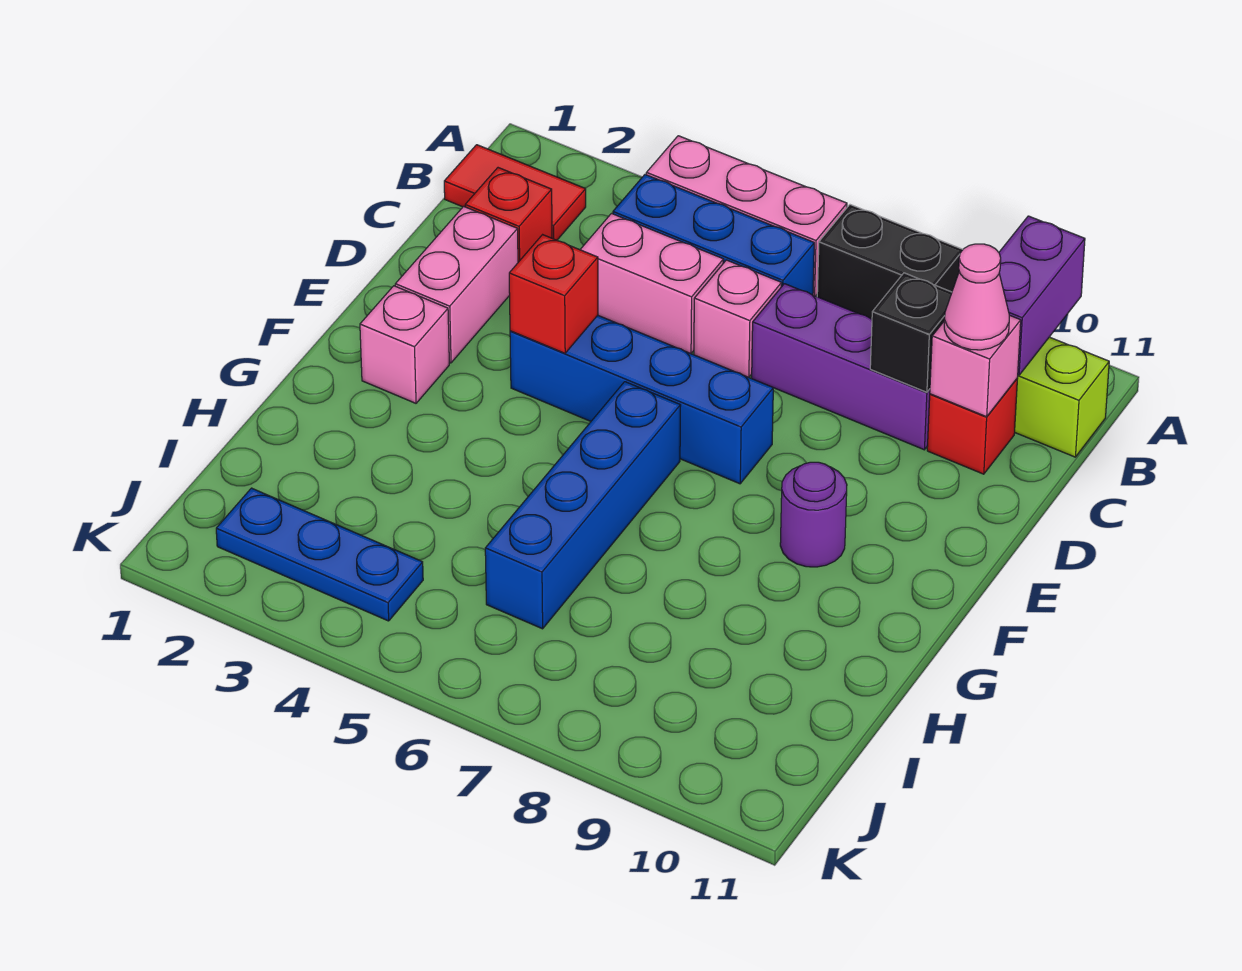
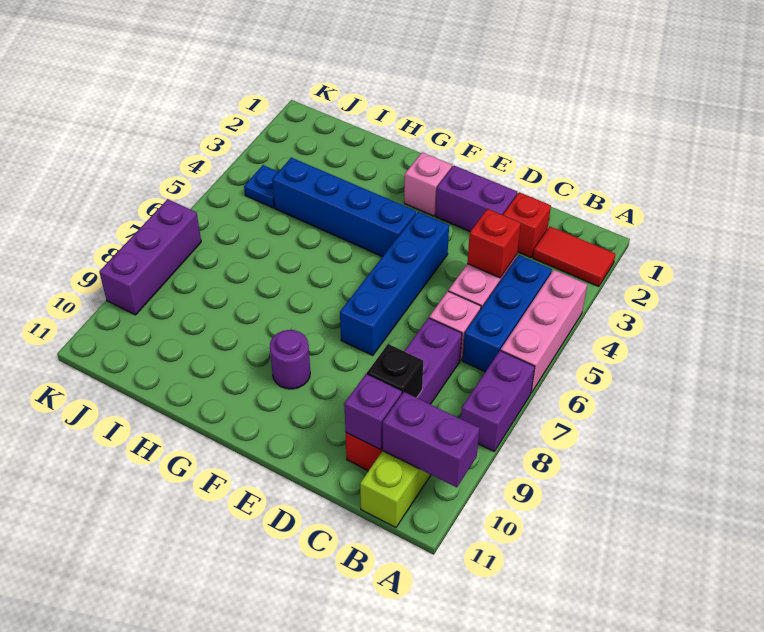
black 1x2 brick [817,205,963,319] -> purple 1x2 brick [461,351,535,451]
red 1x2 tile [444,145,586,240] -> red 1x2 tile turned to [533,227,615,287]
pink 1x1 brick [930,315,1021,417] -> purple 1x1 brick [344,374,402,450]
pink 1x1 cone [944,244,1009,350] -> none
pink 1x2 brick [395,206,518,363] -> purple 1x2 brick [436,166,517,232]
red 1x1 brick [509,235,598,353] -> red 1x1 brick moved to [467,209,521,278]
blue 1x4 brick [485,382,681,629] -> blue 1x4 brick moved to [272,158,416,257]
blue 1x3 plate [216,488,423,621] -> blue 1x1 plate [244,165,278,208]
none -> purple 1x3 brick [99,199,201,315]

